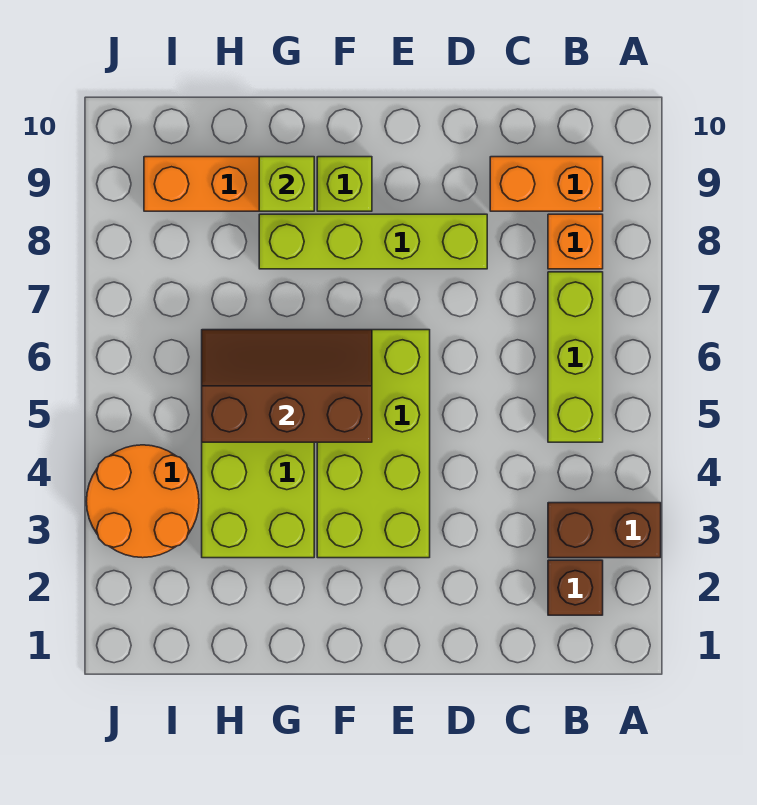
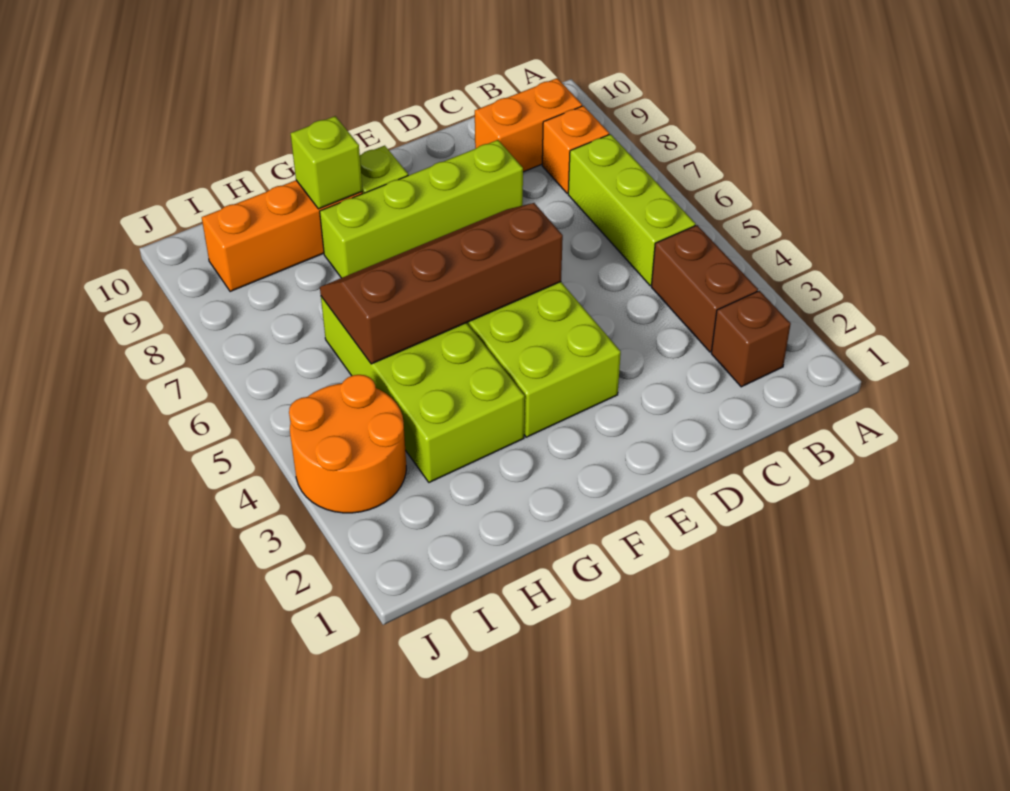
brown 1x2 brick [548,503,661,558] -> brown 1x2 brick turned to [651,225,758,352]
brown 2x3 slope [202,330,372,442] -> brown 2x4 slope [320,203,563,364]

